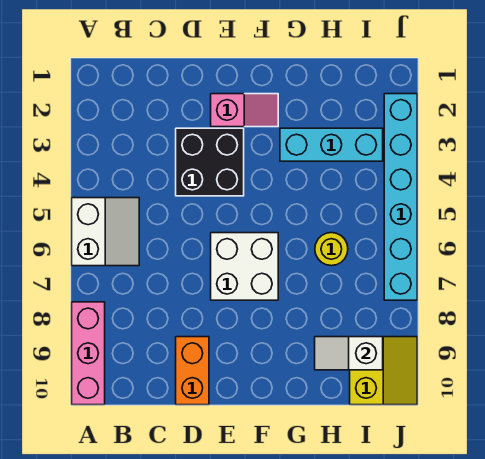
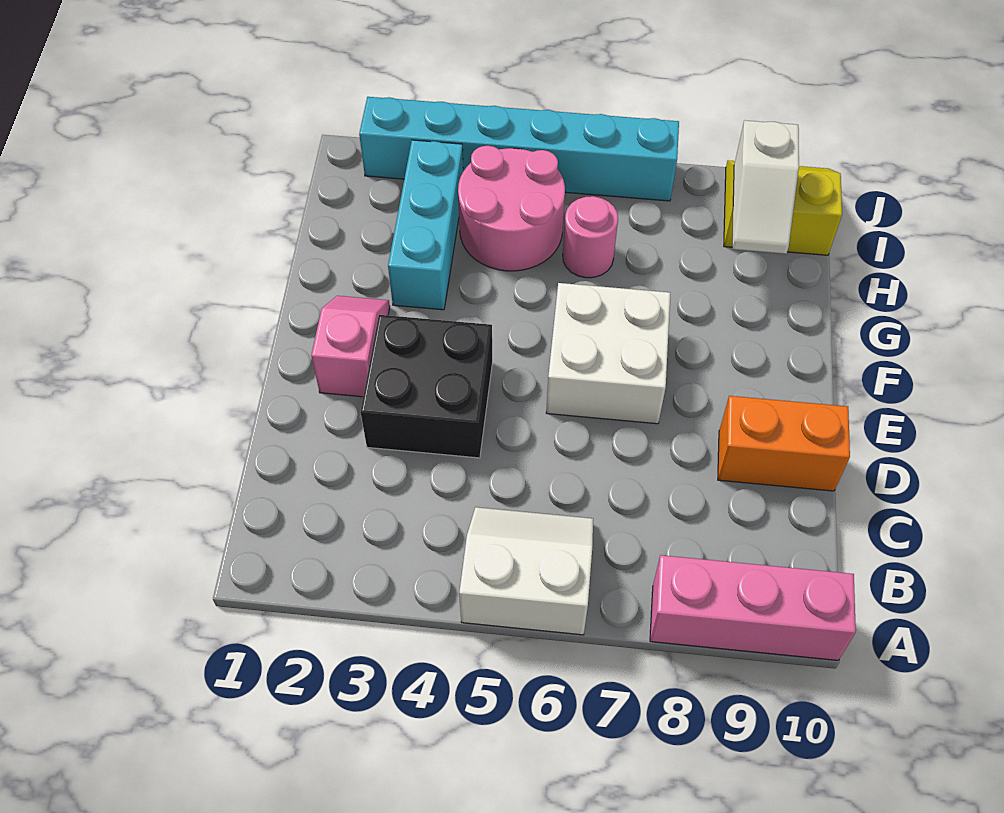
none -> pink 2x2 round brick [458,146,565,271]
yellow 1x1 round brick [315,233,348,266] -> pink 1x1 round brick [563,196,618,278]

